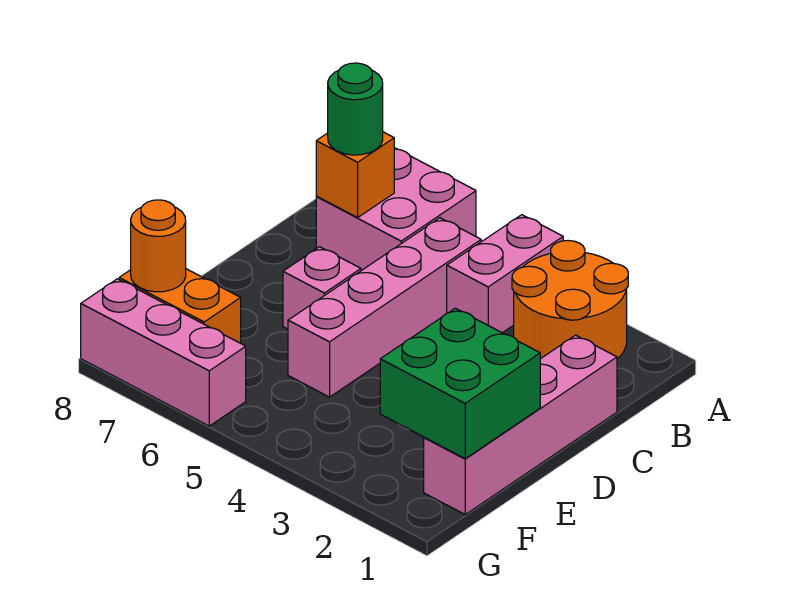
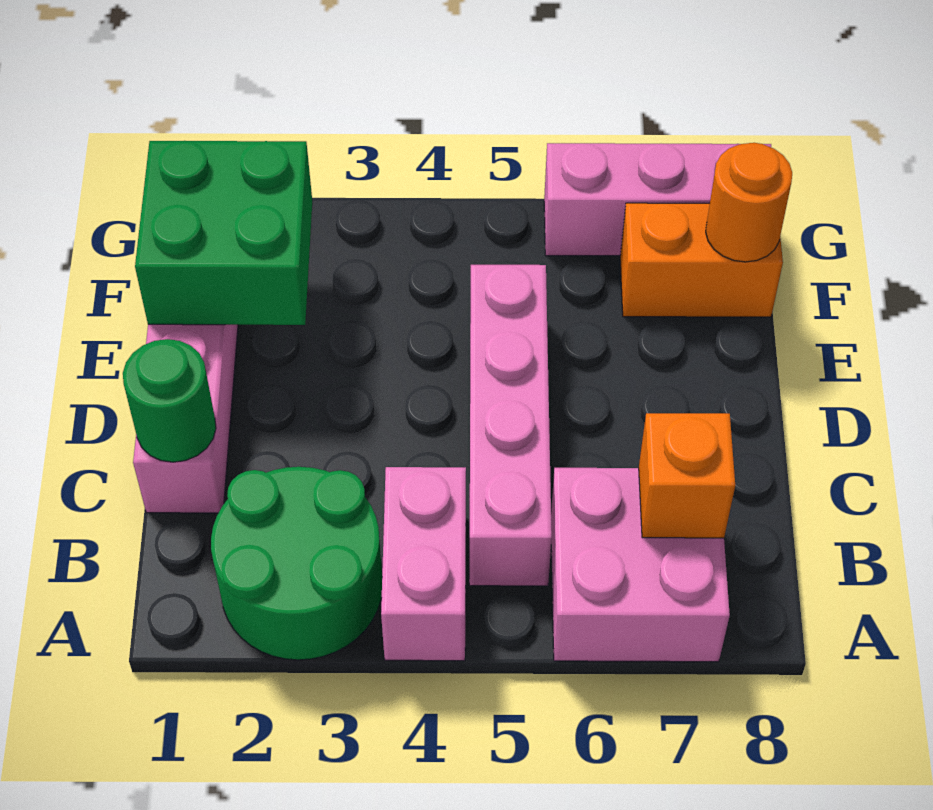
orange 2x2 round brick [512,241,628,359] -> green 2x2 round brick [211,467,382,660]
green 1x1 round brick [328,63,383,155] -> green 1x1 round brick moved to [123,339,216,462]
pink 1x1 brick [283,247,361,329] -> none

